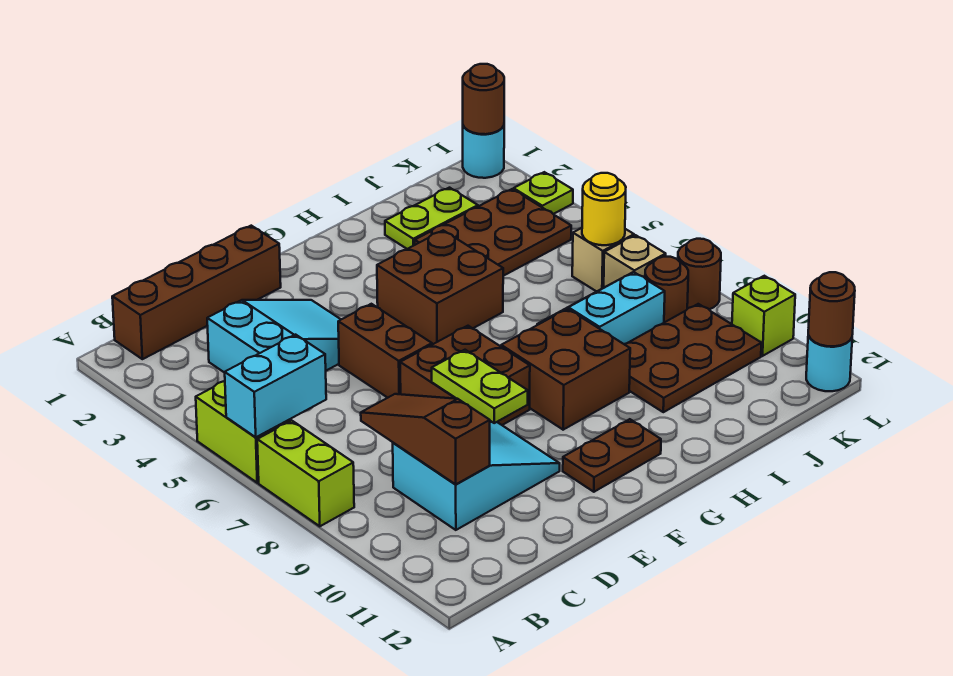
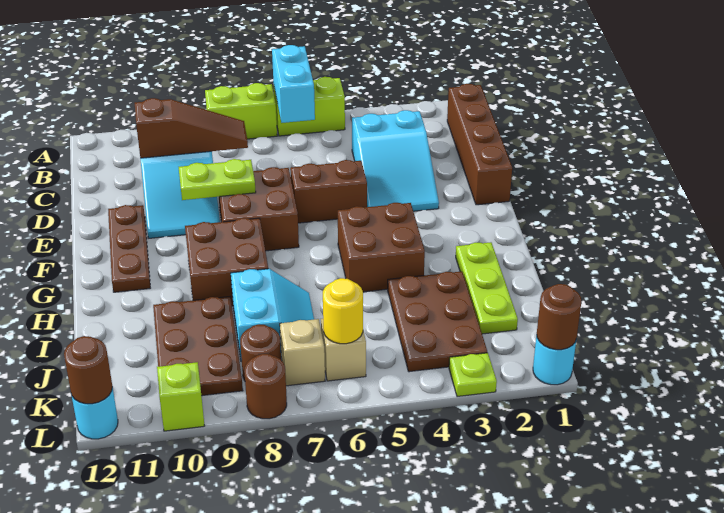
brown 1x2 plate [563,419,661,492] -> brown 1x3 plate [108,205,150,292]
lime 1x2 plate [385,188,478,249] -> lime 1x3 plate [456,242,518,334]

